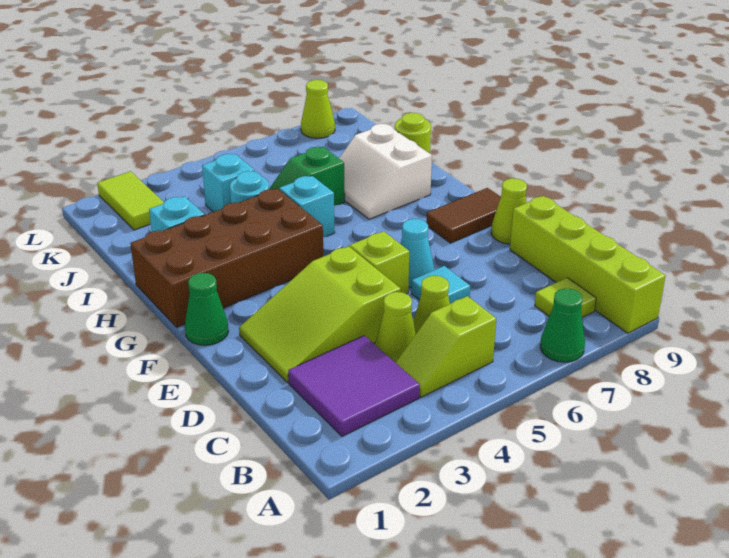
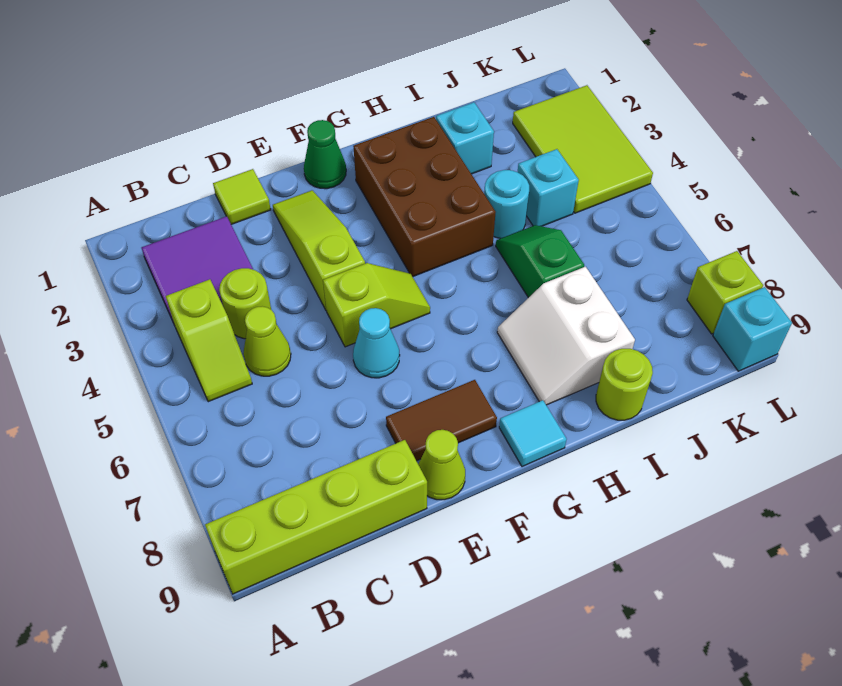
green 1x1 cone [540,288,585,362] -> none
lime 1x2 slope [396,296,496,397] -> lime 1x2 slope turned to [166,279,252,402]
lime 1x1 tile [535,278,596,317] -> lime 1x1 tile moved to [213,169,271,224]
lime 1x1 cone [375,292,416,363] -> lime 1x1 round brick [219,268,271,339]
lime 2x3 slope [239,246,401,382] -> lime 1x3 slope [273,190,365,311]
cyan 1x1 tile [411,266,470,304] -> cyan 1x1 tile moved to [499,400,567,467]
brown 1x2 tile [426,188,501,243] -> brown 1x2 tile turned to [386,380,497,461]
brown 2x4 brick [130,188,323,327] -> brown 2x3 brick [353,117,496,277]
cyan 1x1 brick [279,176,335,237] -> cyan 1x1 brick moved to [713,287,792,371]
white 2x2 slope [339,124,432,219] -> white 2x2 slope turned to [497,267,635,405]
lime 1x2 tile [97,171,164,230] -> lime 2x3 tile [513,85,653,213]
lime 1x1 cone [301,80,335,138] -> lime 1x1 brick [687,251,763,334]

